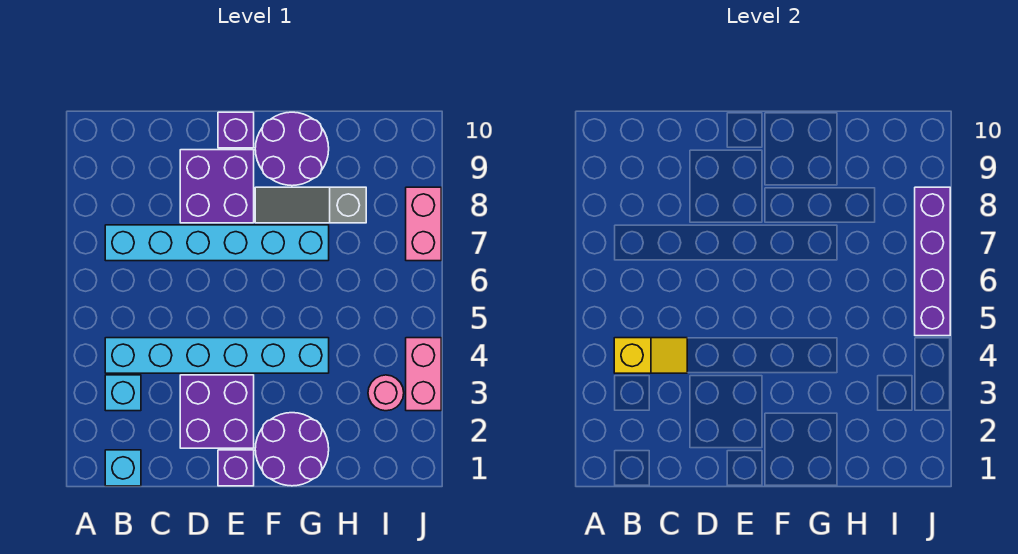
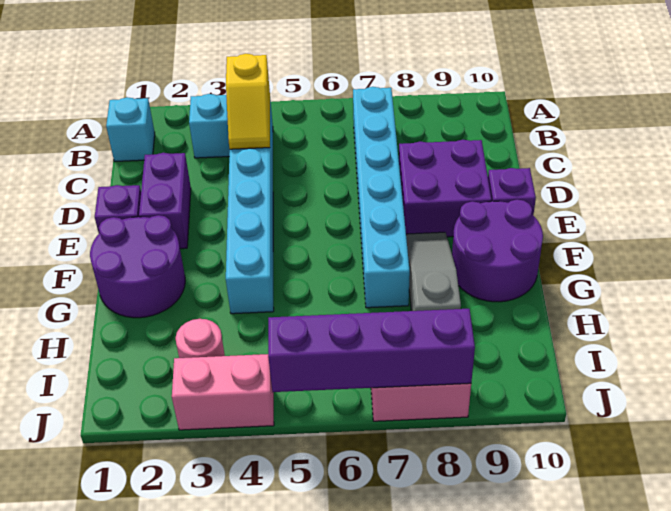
purple 2x2 brick [180,375,254,448] -> purple 1x2 brick [139,153,191,249]

